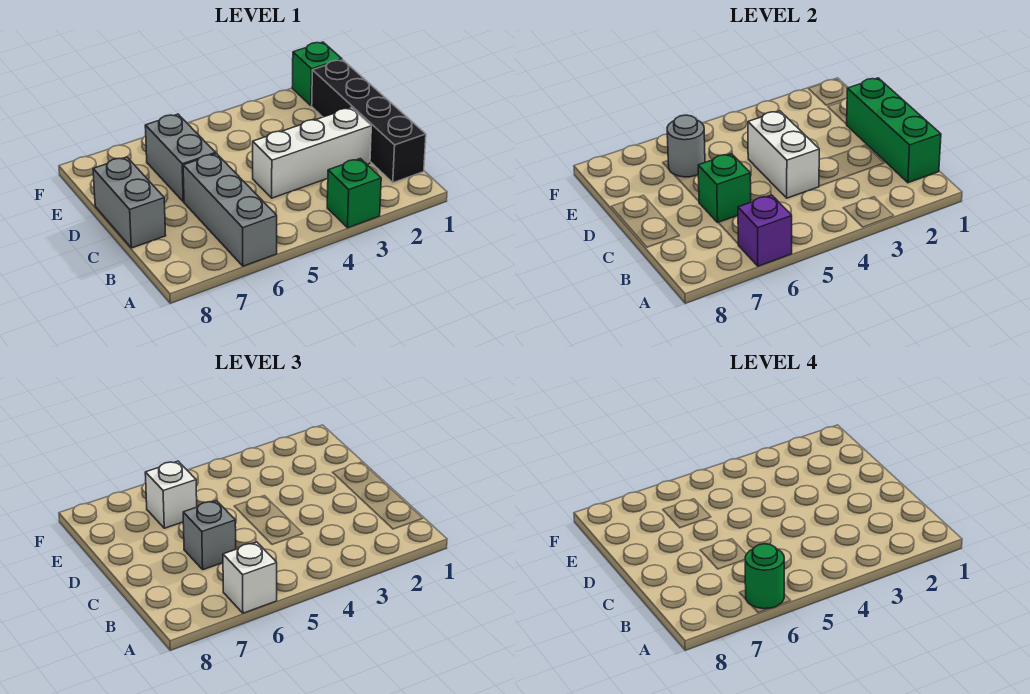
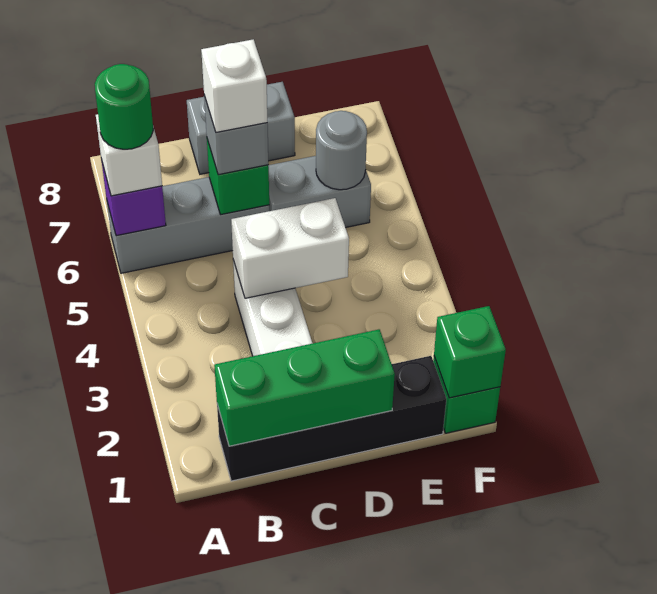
green 1x1 brick [327,159,381,228] -> green 1x1 brick moved to [434,306,506,398]
white 1x1 brick [145,461,197,528] -> white 1x1 brick moved to [201,39,267,132]

